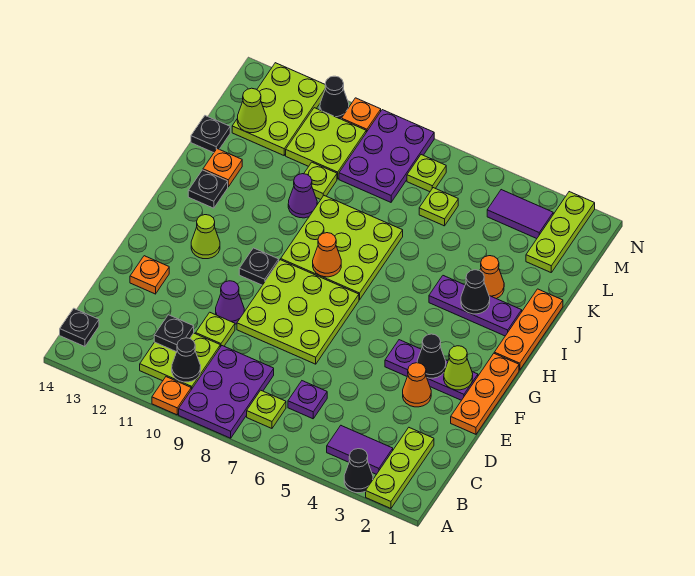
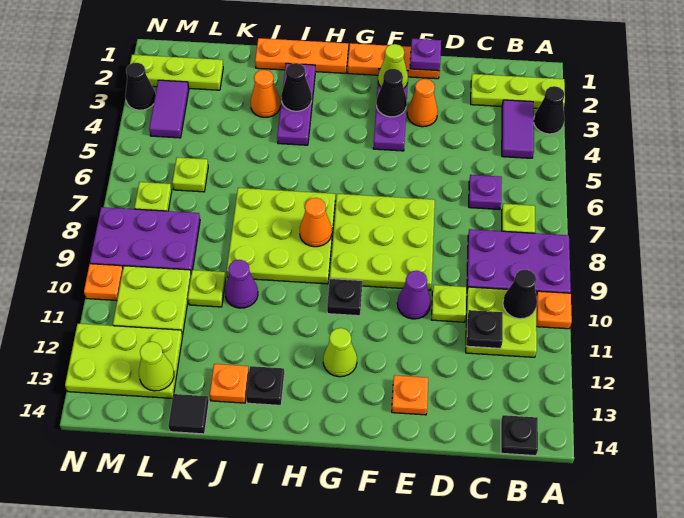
none -> purple 1x1 plate [410,39,441,71]
black 1x1 plate [191,116,230,153] -> black 1x1 tile [168,394,209,434]
black 1x1 cone [320,76,349,119] -> black 1x1 cone moved to [125,63,155,110]

